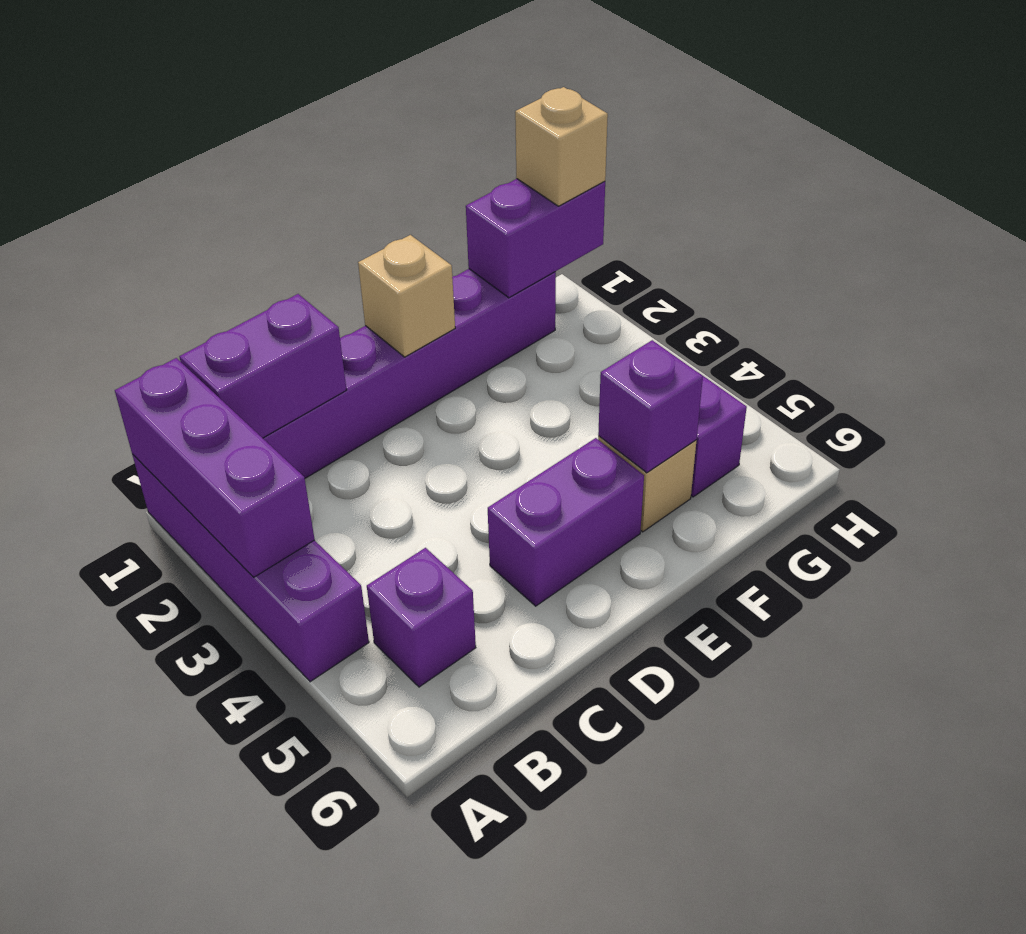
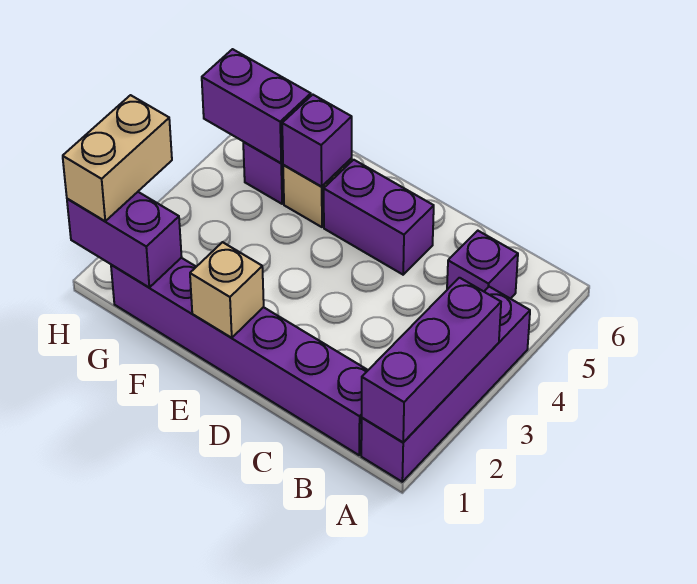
purple 1x2 brick [179,294,347,438] -> purple 1x2 brick moved to [202,49,311,163]
tan 1x1 brick [515,87,608,206] -> tan 1x2 brick [63,95,172,221]

